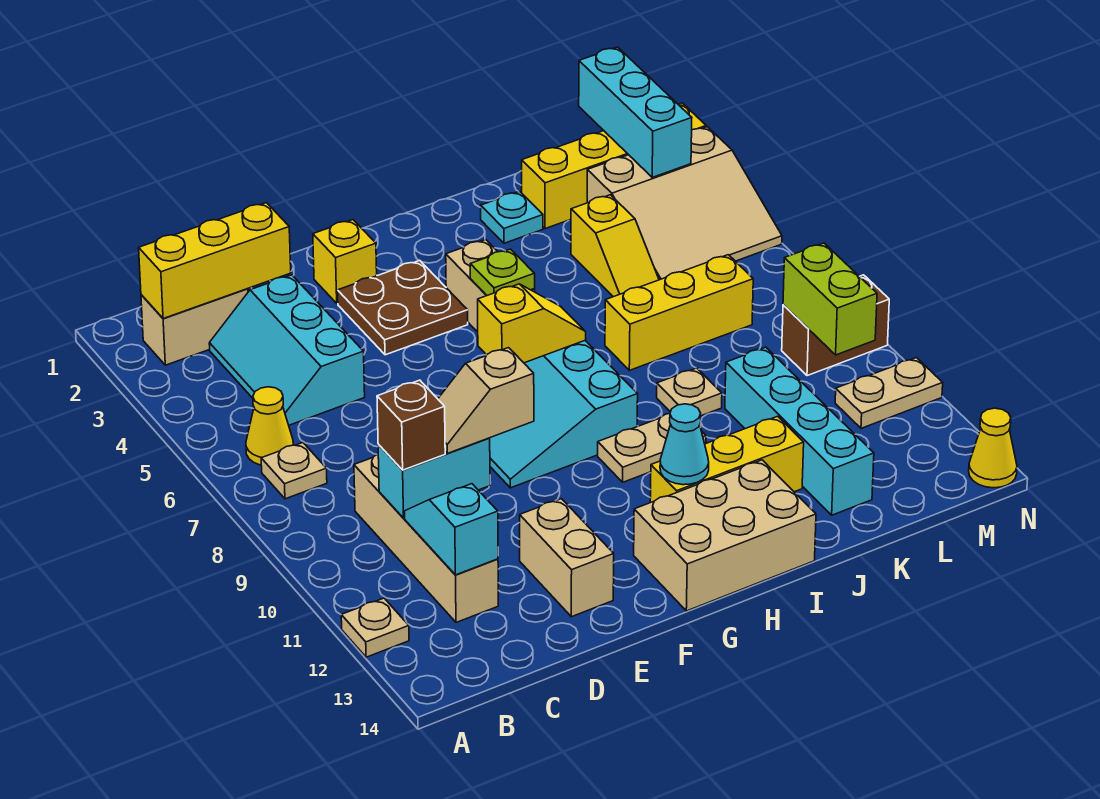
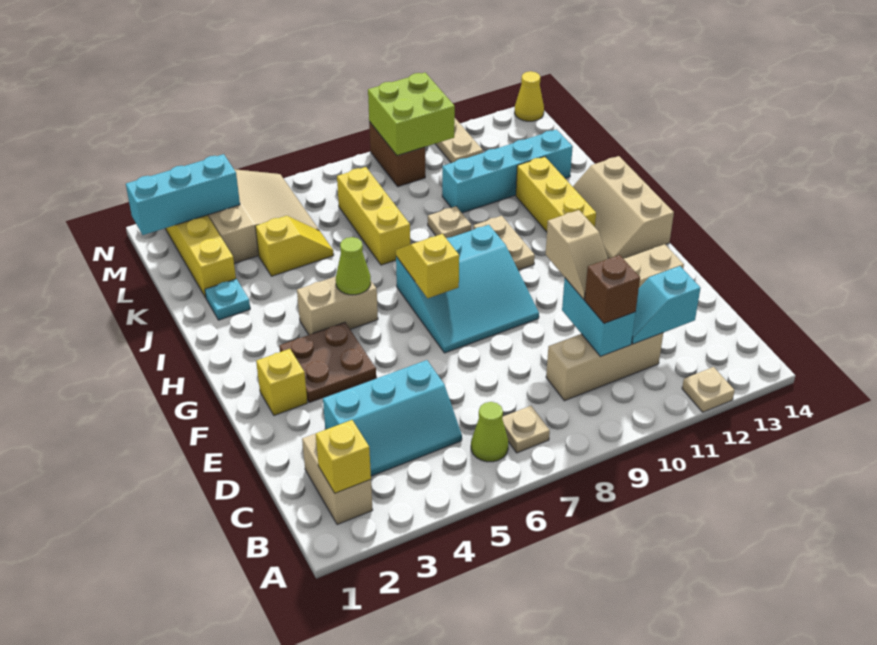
yellow 1x3 brick [139,203,291,319] -> yellow 1x1 brick [316,420,371,493]
yellow 1x1 cone [246,387,293,465] -> lime 1x1 cone [471,402,508,462]
tan 1x4 brick [354,454,498,622] -> tan 1x3 brick [546,333,663,401]
tan 2x3 brick [634,460,816,611] -> tan 2x3 slope [573,156,674,259]
lime 1x1 plate [470,249,535,296] -> lime 1x1 cone [336,237,371,295]
cyan 1x1 cone [660,404,709,485] -> none
lime 1x2 brick [783,243,877,355] -> lime 2x2 brick [368,73,455,156]

